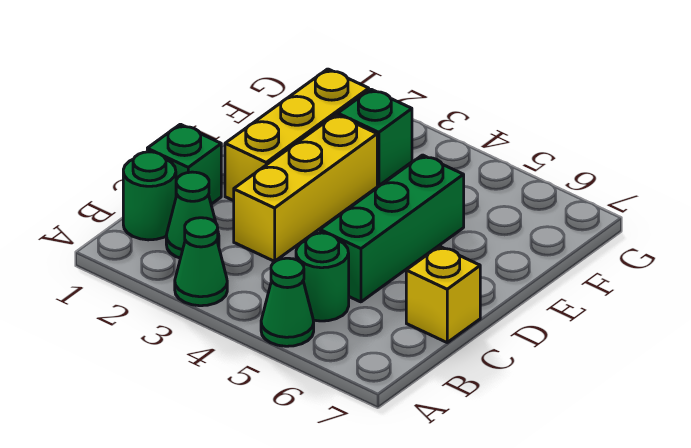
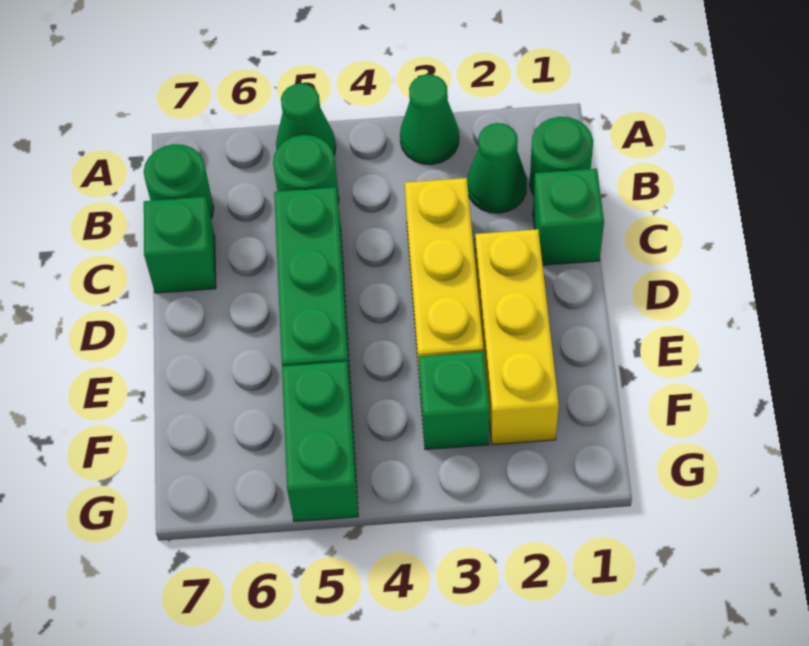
none -> green 1x1 round brick [144,144,214,218]
yellow 1x1 brick [406,246,480,342] -> green 1x1 brick [144,197,216,293]
none -> green 1x2 brick [282,362,358,521]

